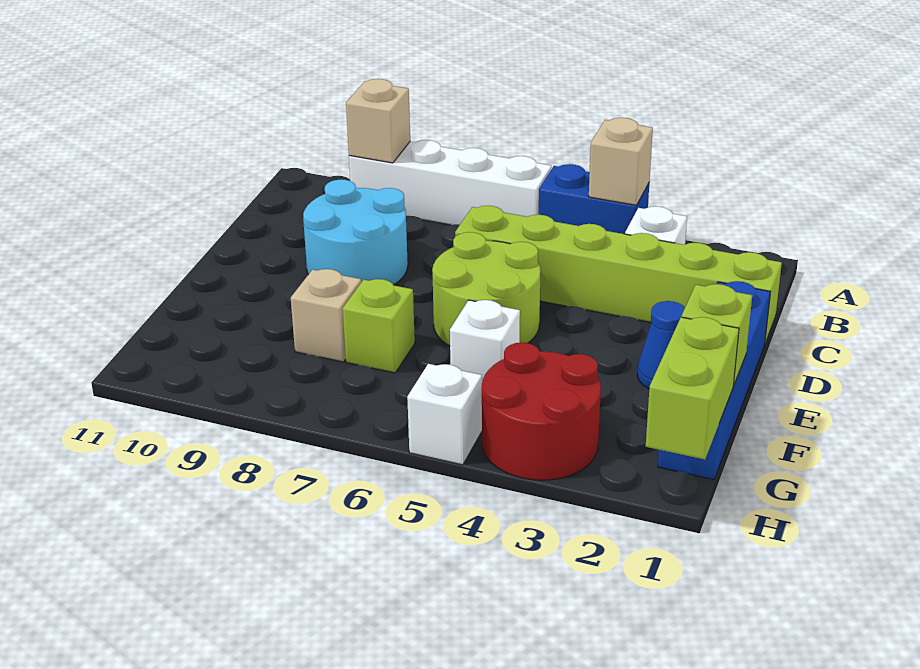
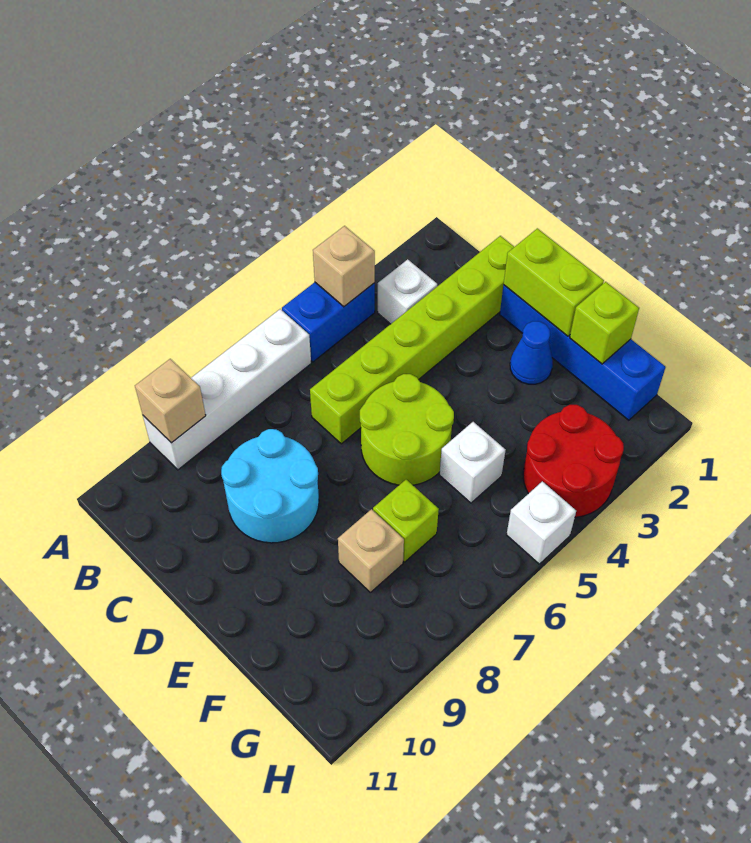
lime 1x2 brick [646,317,739,459] -> lime 1x2 brick moved to [504,228,604,336]

